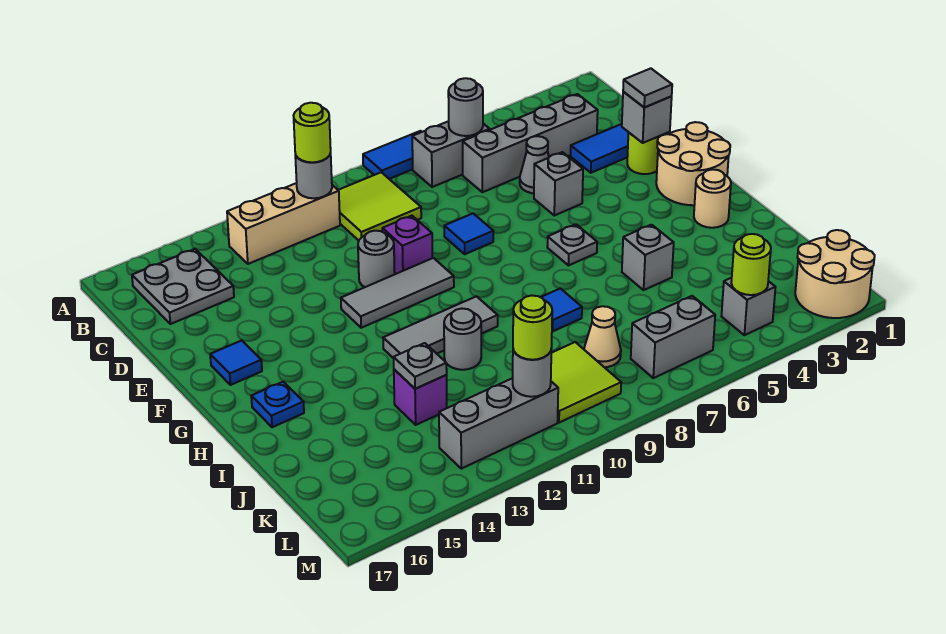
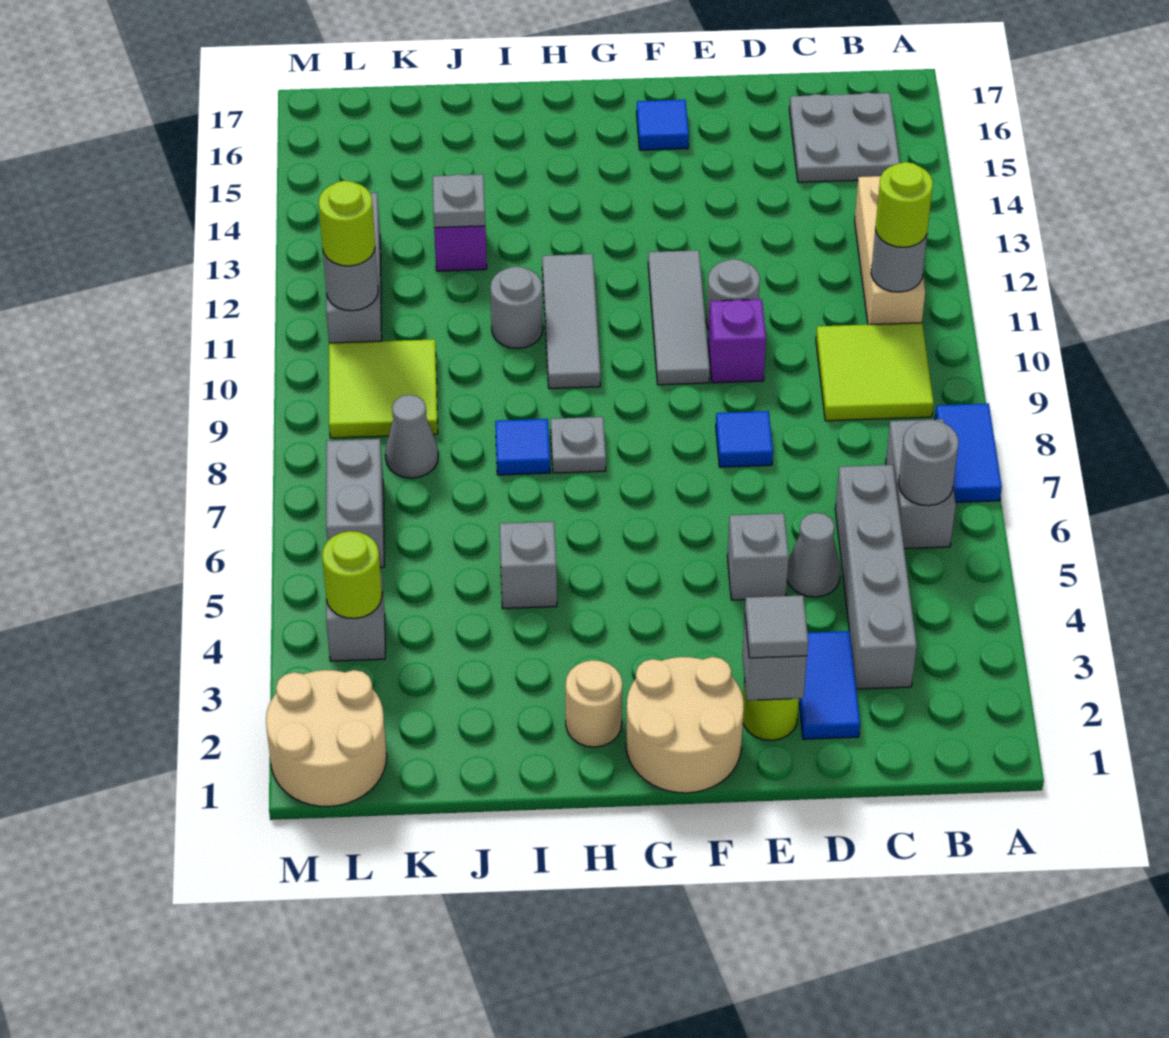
grey 1x1 plate [547,224,597,265] -> grey 1x1 plate moved to [551,417,606,473]
blue 1x1 plate [251,382,304,427] -> none
tan 1x1 cone [584,306,621,367] -> grey 1x1 cone [385,395,438,478]

